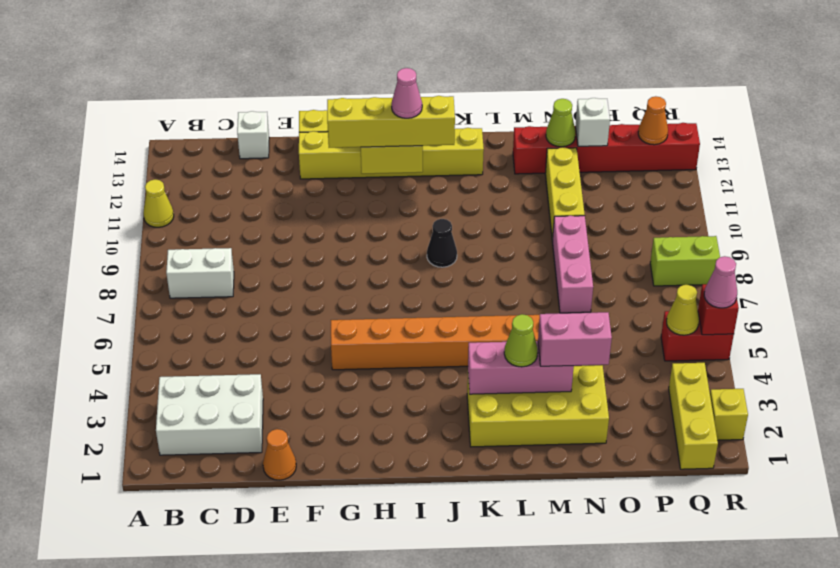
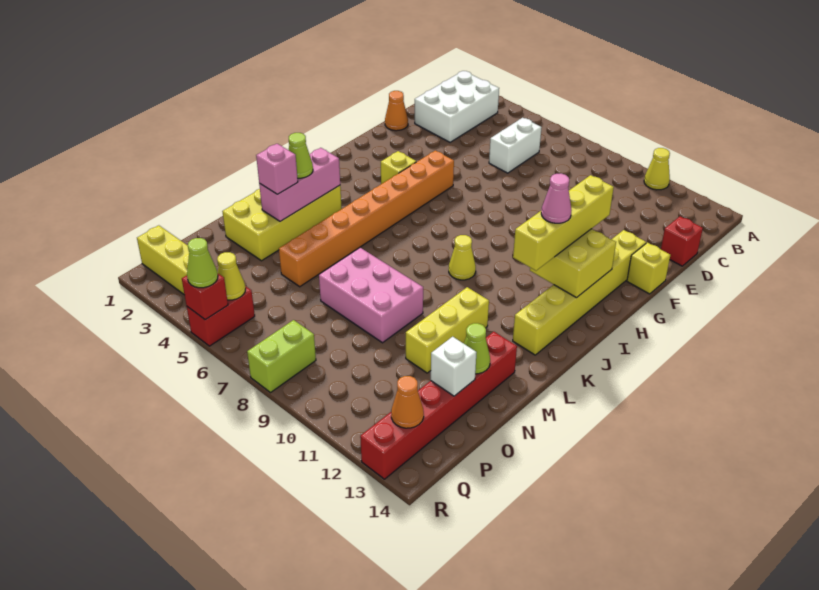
white 1x2 brick [166,248,234,298] -> white 1x2 brick moved to [489,118,542,173]
white 1x1 brick [237,111,269,159] -> red 1x1 brick [661,216,703,266]
black 1x1 cone [427,219,457,267] -> yellow 1x1 cone [449,235,476,280]
pink 1x2 brick [538,312,612,366] -> pink 1x1 brick [256,144,298,194]
pink 1x3 brick [553,216,593,313] -> pink 2x3 brick [319,248,423,343]
yellow 1x3 brick [545,147,585,241] -> yellow 1x3 brick turned to [406,287,489,373]
yellow 1x1 brick [710,389,748,440] -> yellow 1x1 brick moved to [381,151,416,184]
pink 1x1 cone [704,256,737,308] -> lime 1x1 cone [187,238,218,288]

